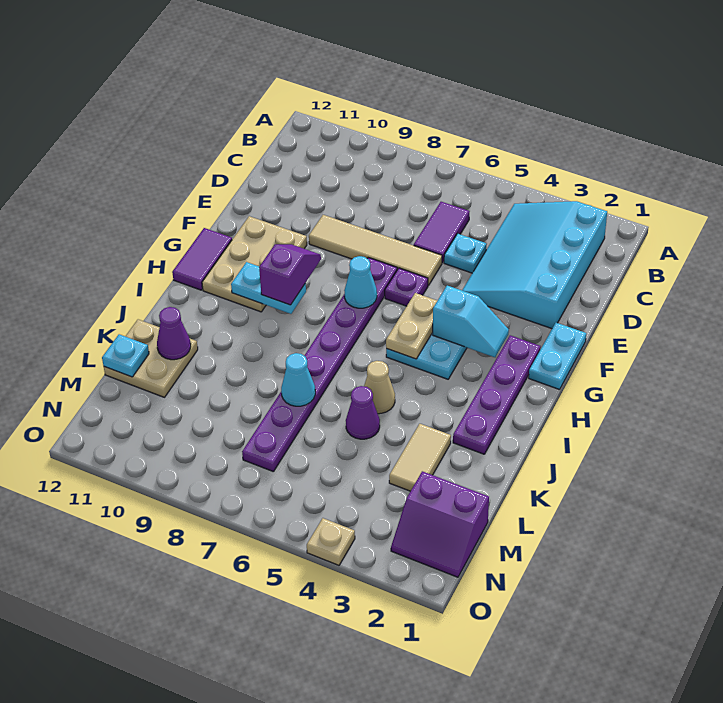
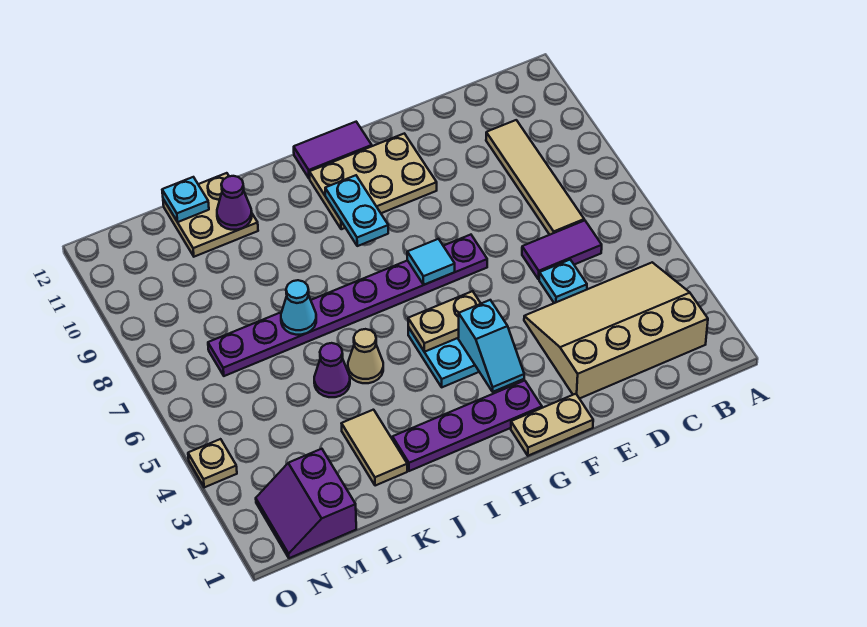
cyan 3x4 slope [462,201,607,329] -> tan 3x4 slope [524,262,708,399]
tan 1x4 tile [309,215,442,286] -> tan 1x4 tile moved to [486,120,584,235]
cyan 1x2 plate [529,323,586,389] -> tan 1x2 plate [511,394,593,456]
purple 1x1 plate [385,268,428,306] -> none
cyan 1x1 cone [344,256,377,308] -> cyan 1x1 tile [407,239,455,285]
purple 1x2 slope [259,244,321,305] -> none
tan 1x2 tile [389,424,451,491] -> tan 1x2 tile turned to [342,410,407,486]

